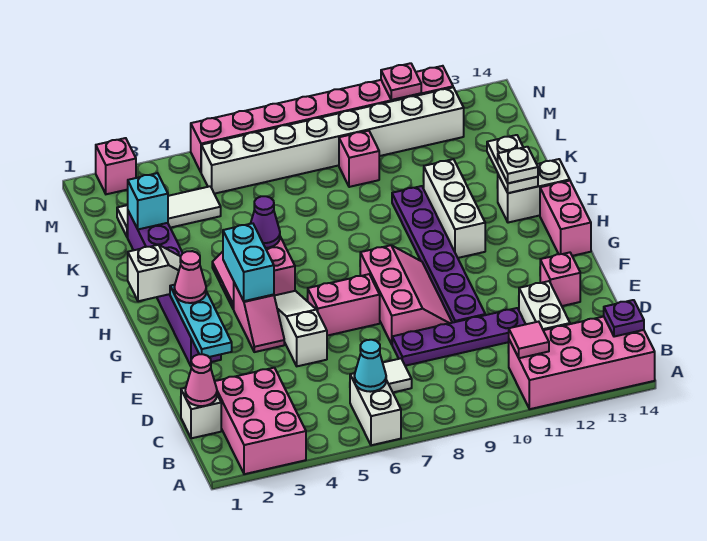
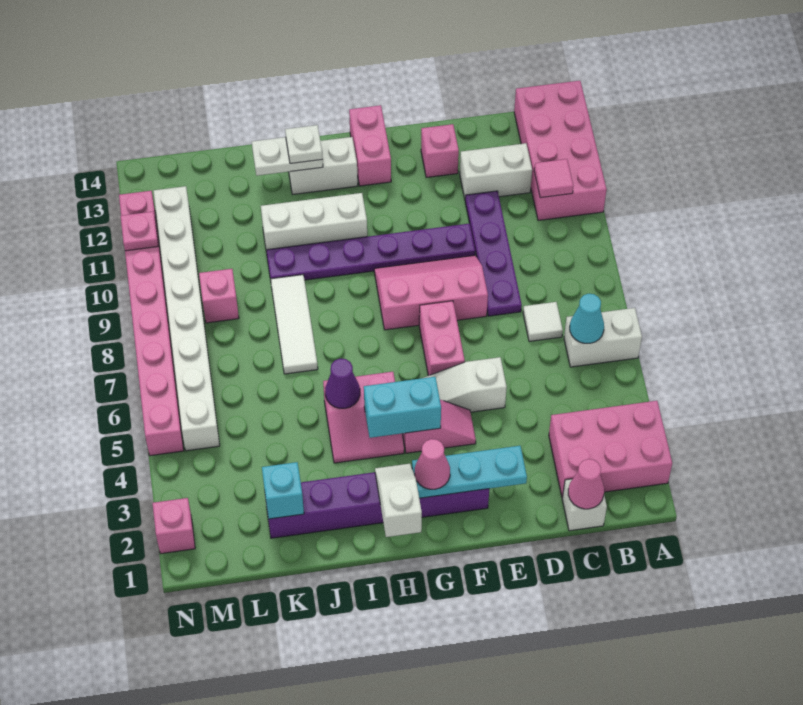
purple 1x1 plate [604,300,644,337] -> none
pink 1x2 brick [540,181,591,256] -> pink 1x2 brick turned to [349,105,391,186]
white 1x2 brick [497,159,570,223] -> white 1x2 brick turned to [289,137,358,194]
white 1x3 tile [117,186,221,237] -> white 1x3 tile moved to [271,275,318,374]

